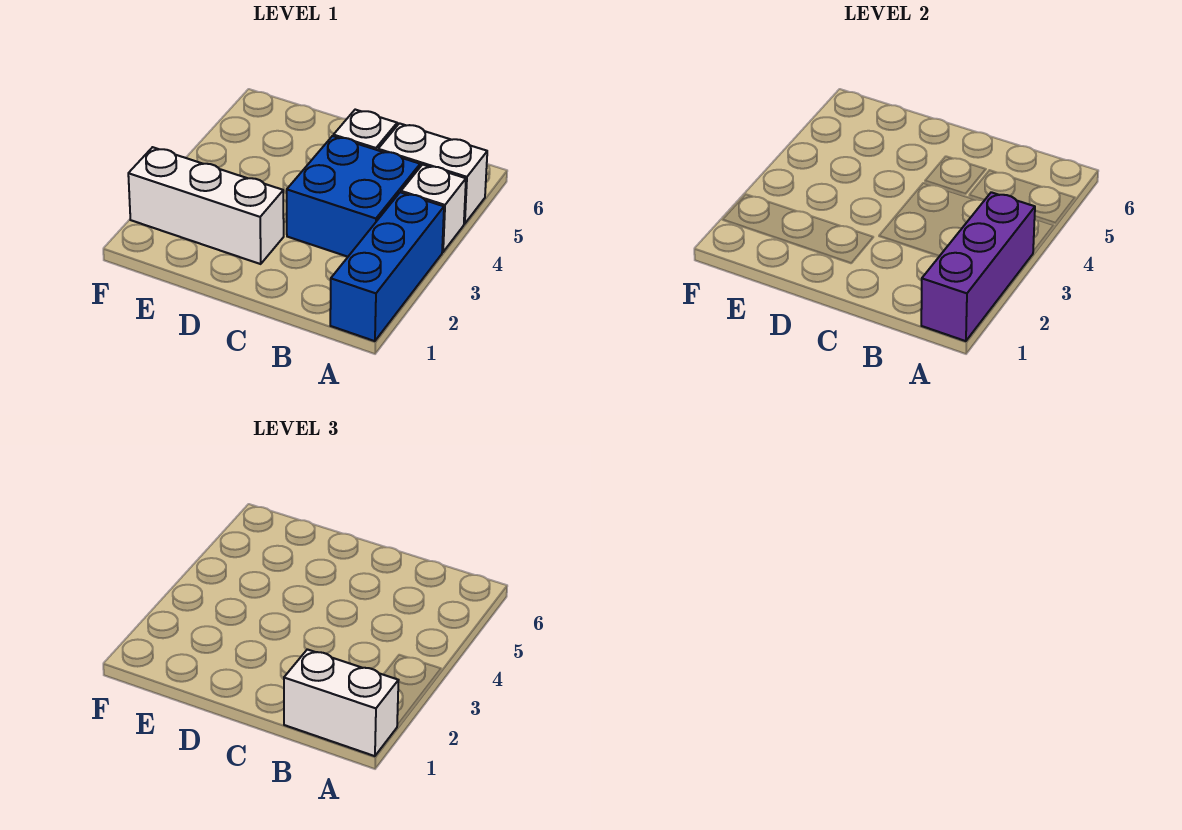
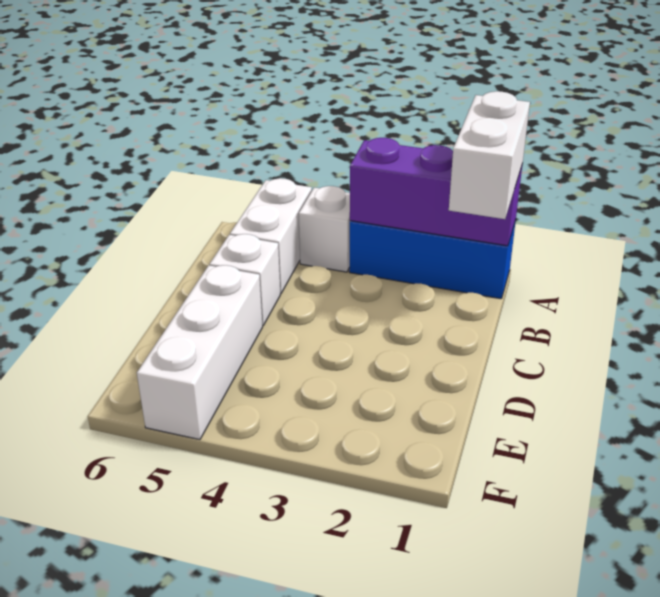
blue 2x2 brick [287,136,420,257] -> none
white 1x3 brick [128,147,284,264] -> white 1x3 brick moved to [137,265,263,440]

